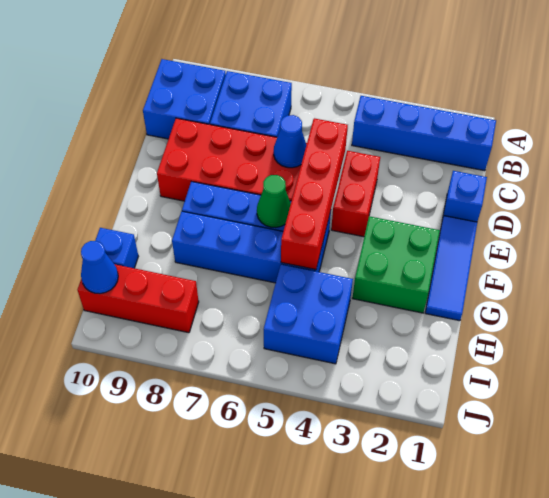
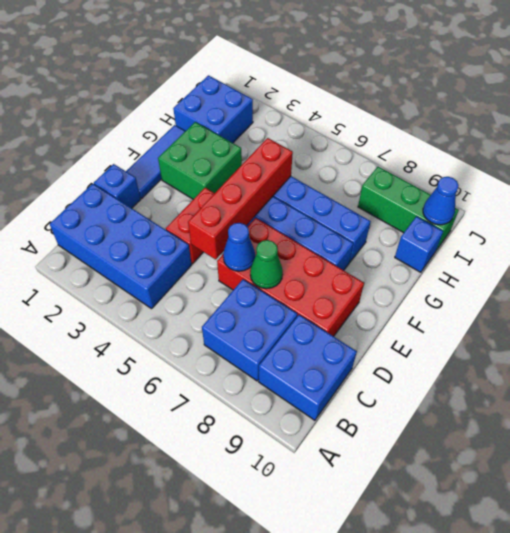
blue 1x4 brick [352,96,496,171] -> blue 2x4 brick [50,184,192,309]
green 1x1 cone [257,175,291,228] -> green 1x1 cone moved to [250,240,283,289]
blue 2x2 brick [264,264,353,364] -> blue 2x2 brick moved to [173,75,253,143]
red 1x3 brick [77,265,199,333] -> green 1x3 brick [358,167,459,249]

